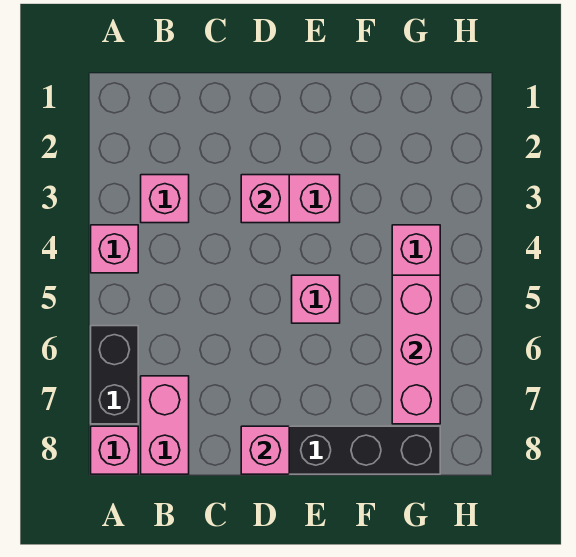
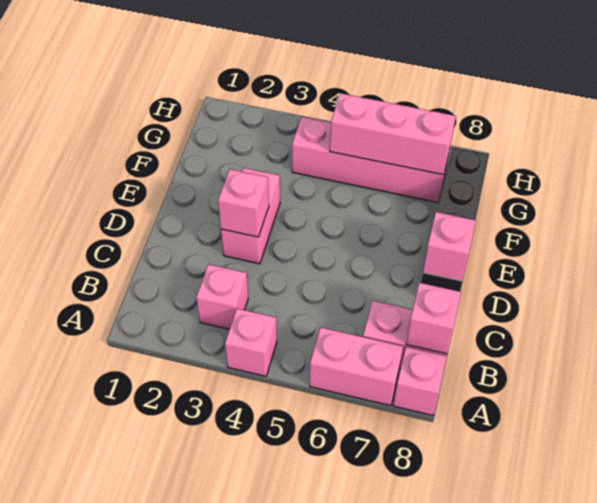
black 1x2 brick [91,326,138,424] -> pink 1x2 brick [310,327,403,406]
pink 1x1 brick [292,275,340,323] -> pink 1x1 brick moved to [406,283,461,354]

